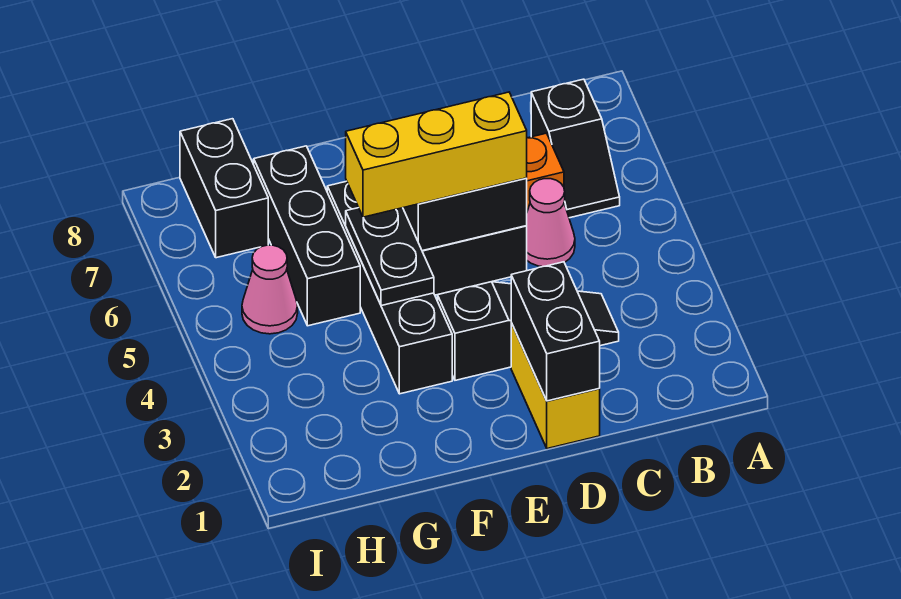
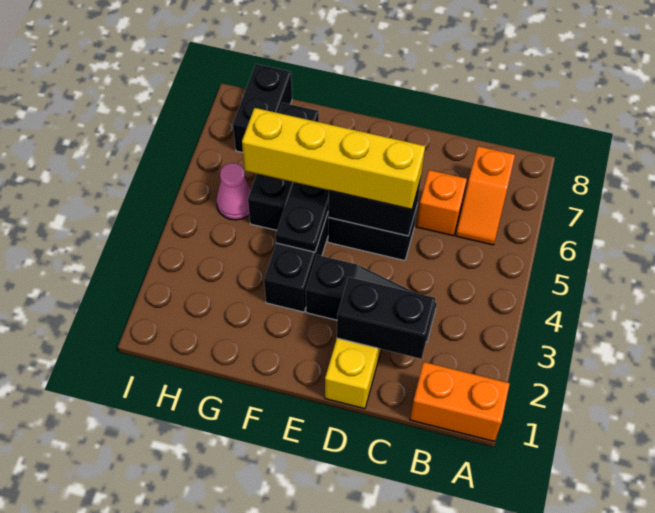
none -> orange 1x2 brick [410,362,510,441]
black 1x2 slope [531,79,620,218] -> orange 1x2 slope [456,146,515,245]
pink 1x1 cone [527,179,575,267] -> none
black 1x2 brick [511,262,600,401] -> black 1x2 brick turned to [337,277,435,359]
yellow 1x3 brick [346,92,527,217] -> yellow 1x4 brick [242,108,425,209]

